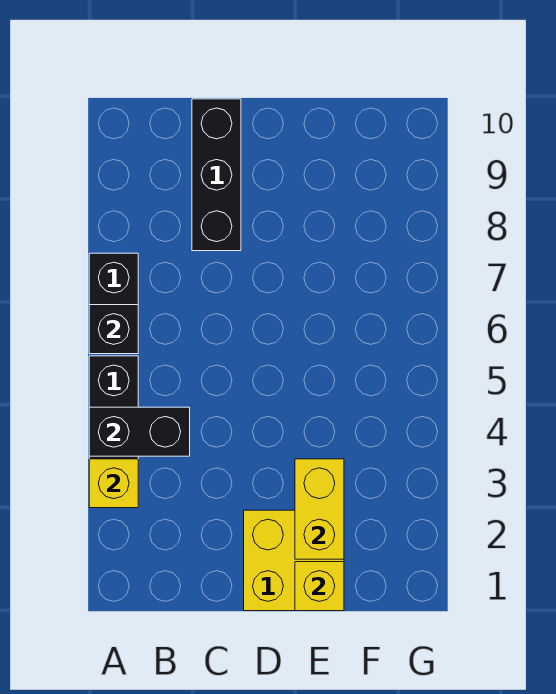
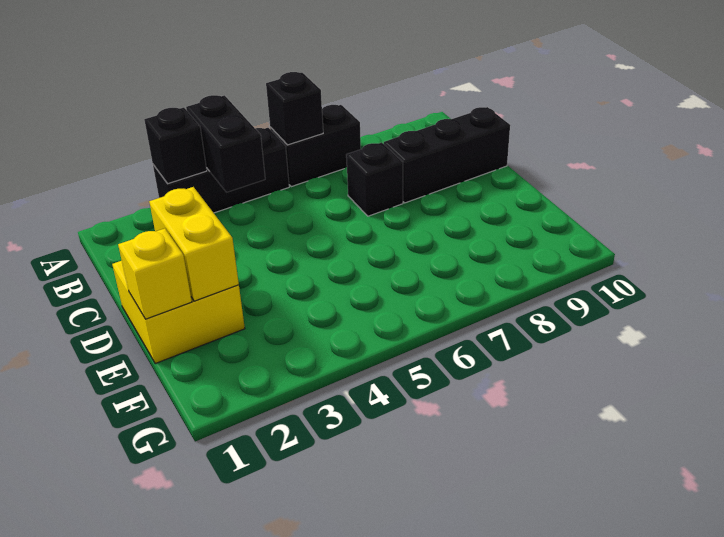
yellow 1x1 brick [89,459,138,508] -> black 1x1 brick [144,107,207,184]
none -> black 1x1 brick [346,142,403,216]
yellow 1x2 brick [295,459,344,559] -> yellow 1x2 brick turned to [149,187,239,301]

